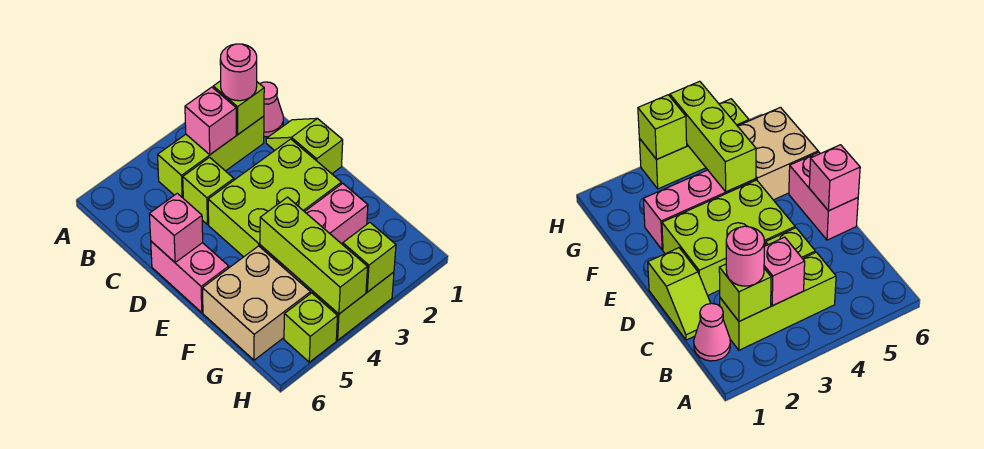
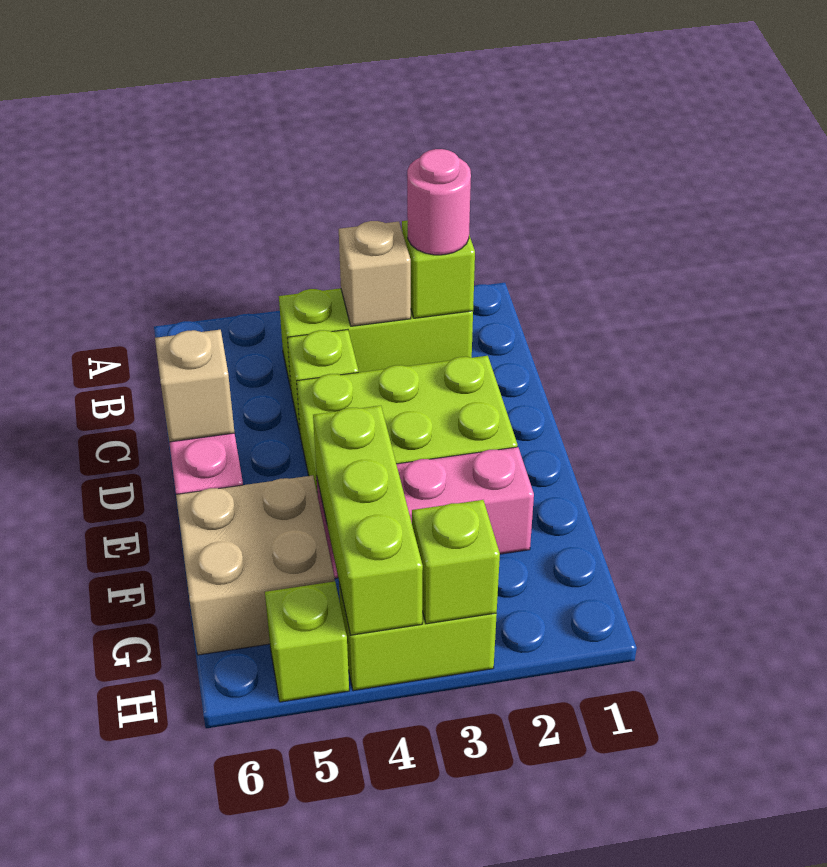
pink 1x1 cone [260,82,283,137] -> none
pink 1x1 brick [185,87,236,154] -> tan 1x1 brick [339,221,411,326]
lime 1x2 slope [266,118,343,174] -> none
pink 1x1 brick [149,193,203,263] -> tan 1x1 brick [155,330,235,442]

